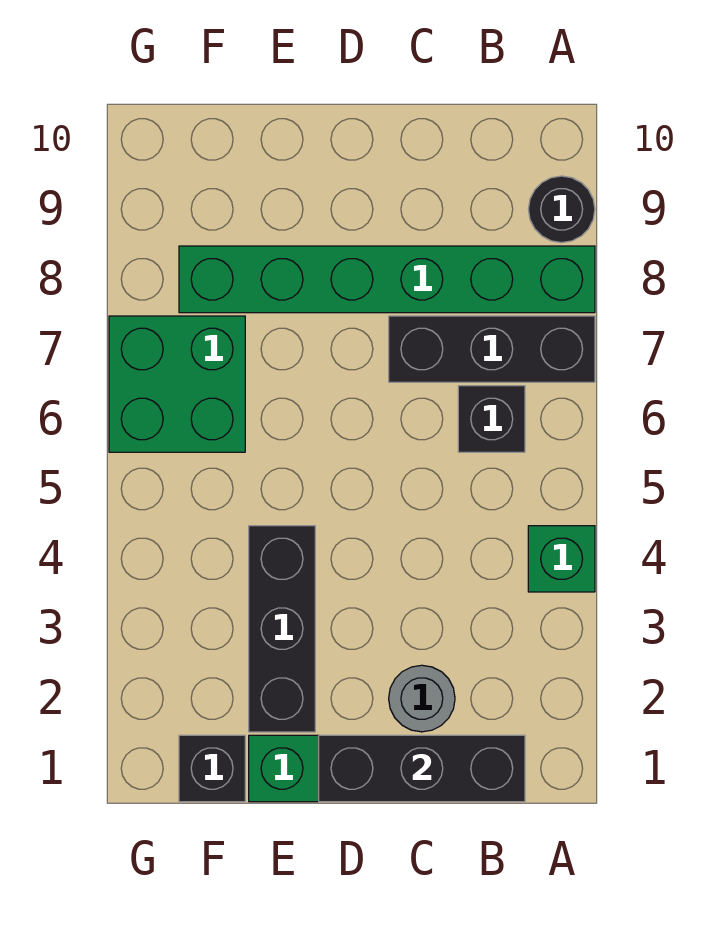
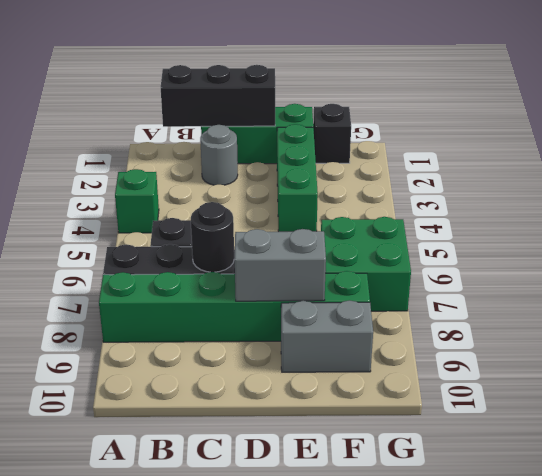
black 1x1 round brick [528,176,595,243] -> black 1x1 round brick moved to [191,202,234,272]
none -> grey 1x2 brick [235,229,326,301]
black 1x3 brick [249,526,315,732] -> green 1x3 brick [277,124,318,232]
none -> grey 1x2 brick [281,300,373,372]

